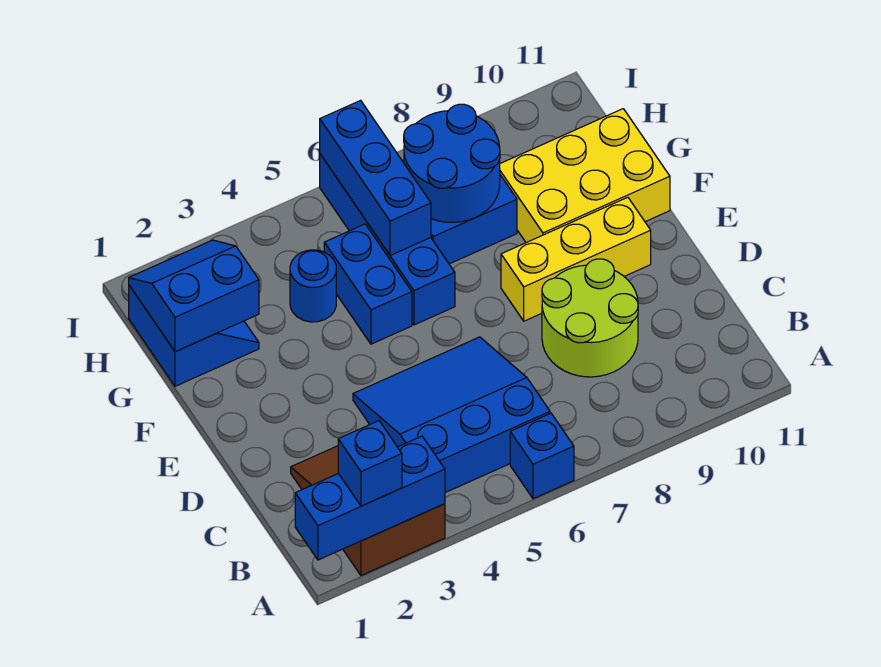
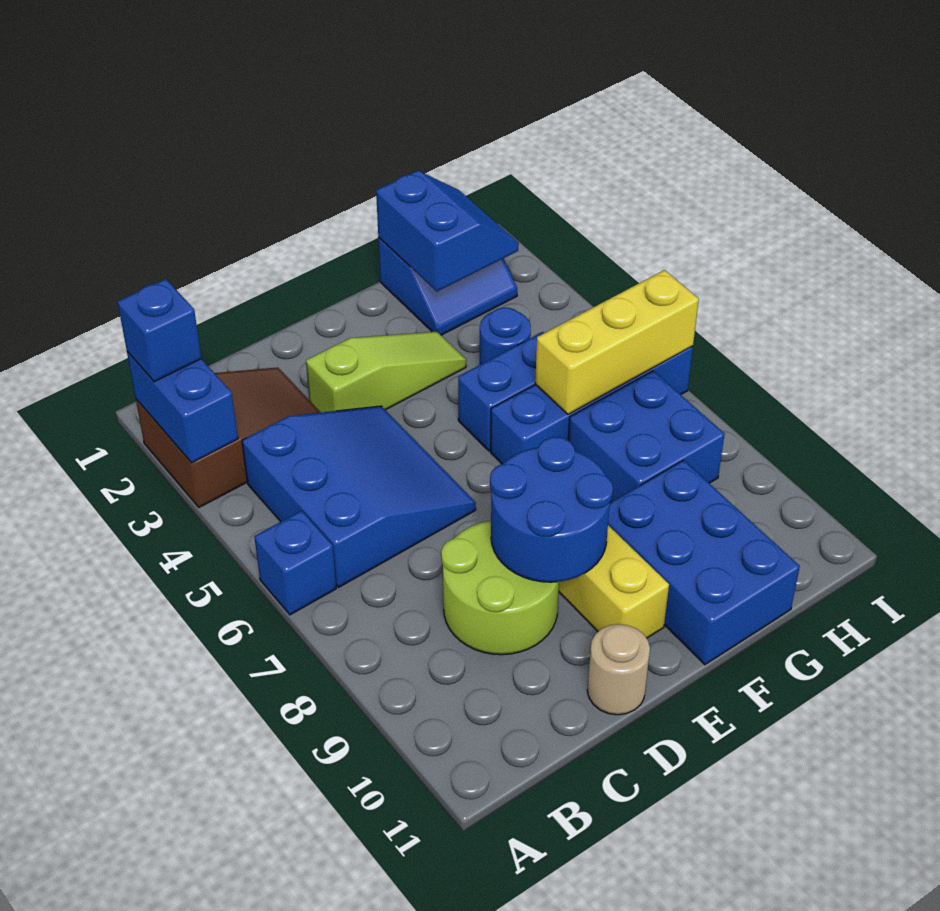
blue 1x3 brick [295,436,445,560] -> blue 1x2 brick [127,352,238,463]
none -> lime 1x3 slope [306,331,466,413]
none -> tan 1x1 round brick [587,624,650,715]
yellow 2x3 brick [500,109,670,243] -> blue 2x3 brick [608,460,800,665]
blue 1x3 brick [320,100,431,255] -> yellow 1x3 brick [535,270,699,414]
blue 2x2 round brick [404,104,500,222] -> blue 2x2 round brick moved to [490,437,613,582]

